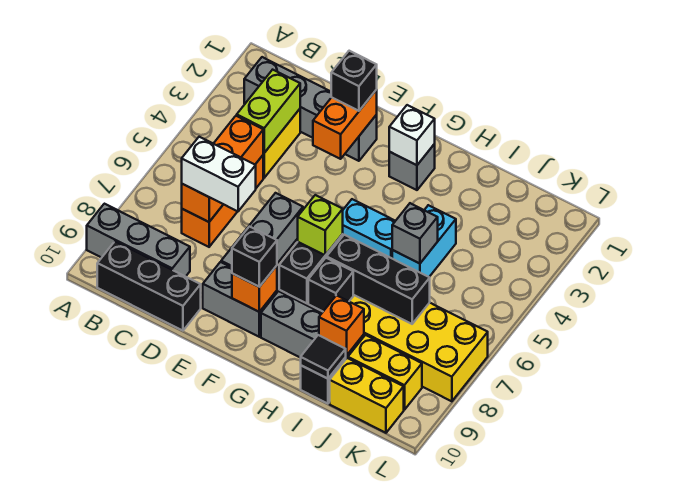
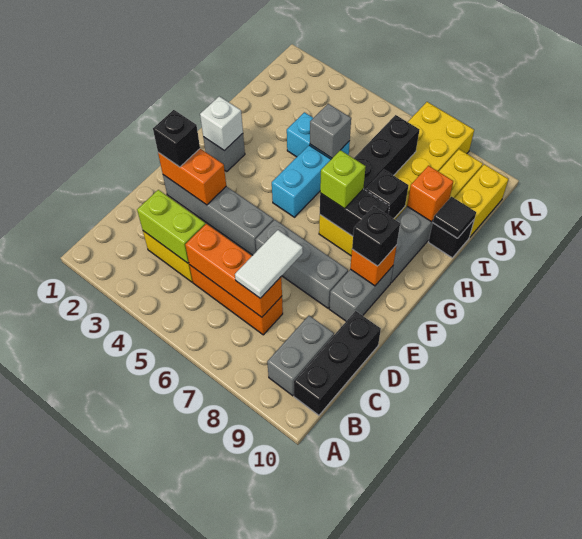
grey 1x3 brick [87,204,190,277] -> grey 1x2 brick [267,316,334,396]
grey 1x4 brick [244,57,377,161] -> grey 1x4 brick turned to [163,175,274,255]
white 1x2 brick [182,137,256,212] -> white 1x2 tile [235,230,303,298]

